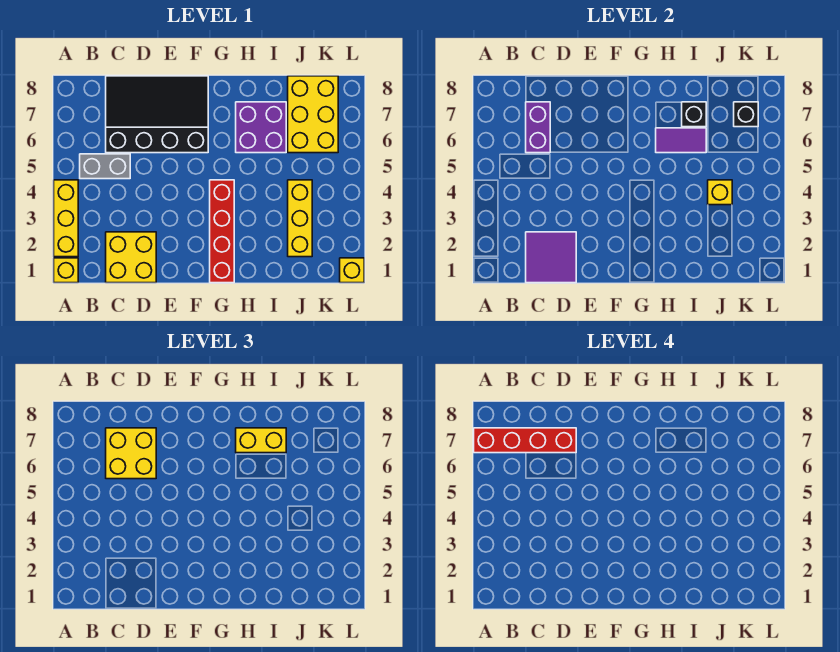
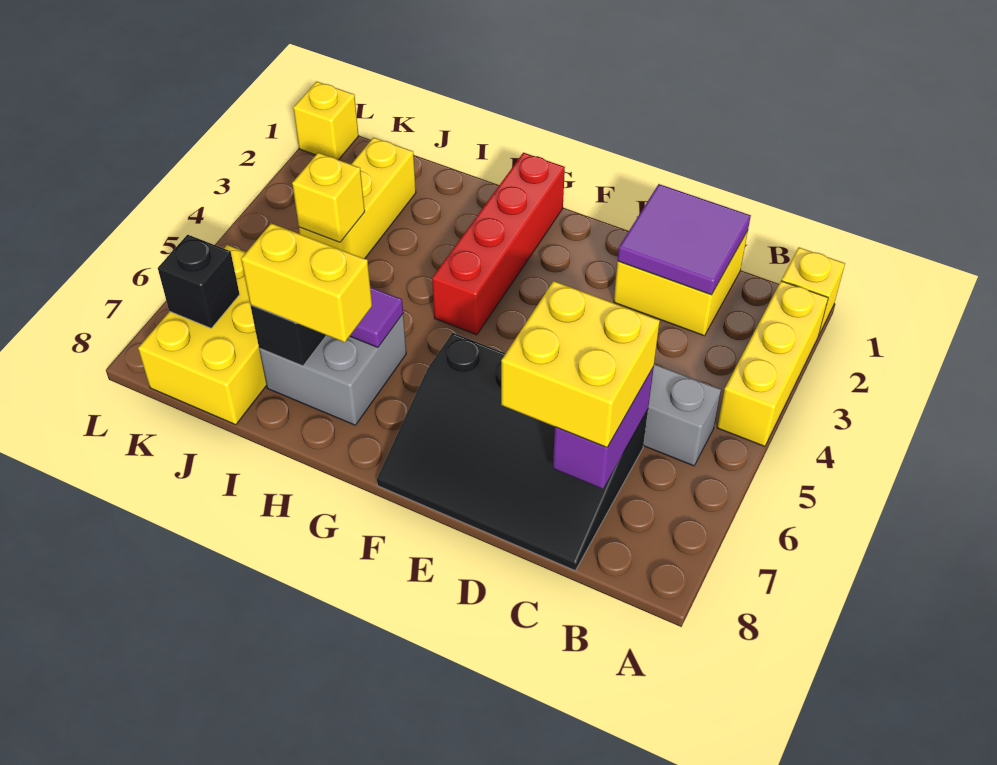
red 1x4 brick [474,428,576,453] -> none
purple 2x2 brick [236,102,286,153] -> grey 2x2 brick [259,314,406,425]

